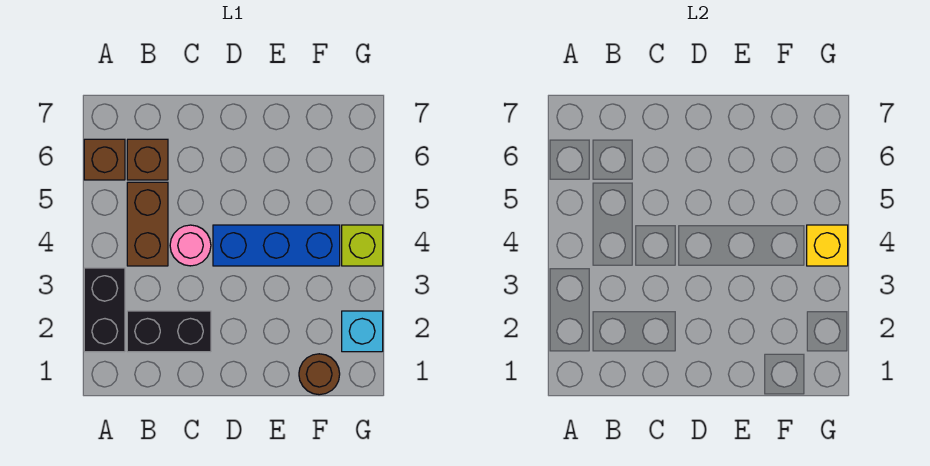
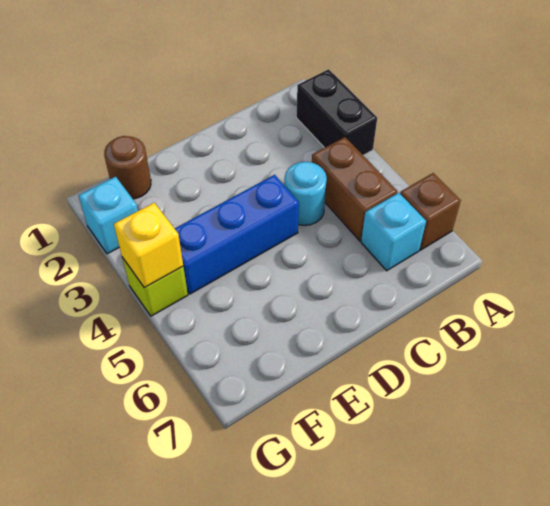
black 1x2 brick [127,311,211,352] -> none
brown 1x1 brick [127,139,168,180] -> cyan 1x1 brick [361,193,426,271]
pink 1x1 round brick [170,225,211,266] -> cyan 1x1 round brick [285,162,327,225]

